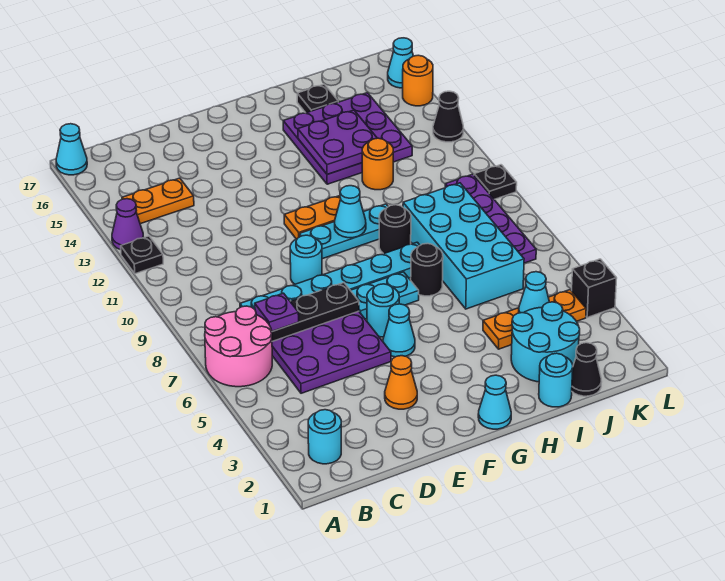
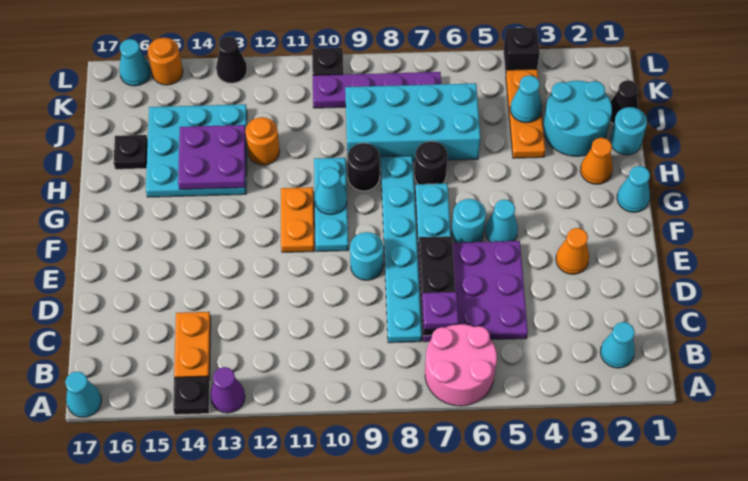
black 1x1 plate [121,236,163,274] -> black 1x1 plate moved to [173,376,210,415]
cyan 1x1 round brick [308,410,341,464] -> cyan 1x1 cone [600,322,635,368]
none -> orange 1x1 cone [580,138,613,184]
purple 3x3 plate [283,93,412,184] -> cyan 3x3 plate [146,104,247,197]

